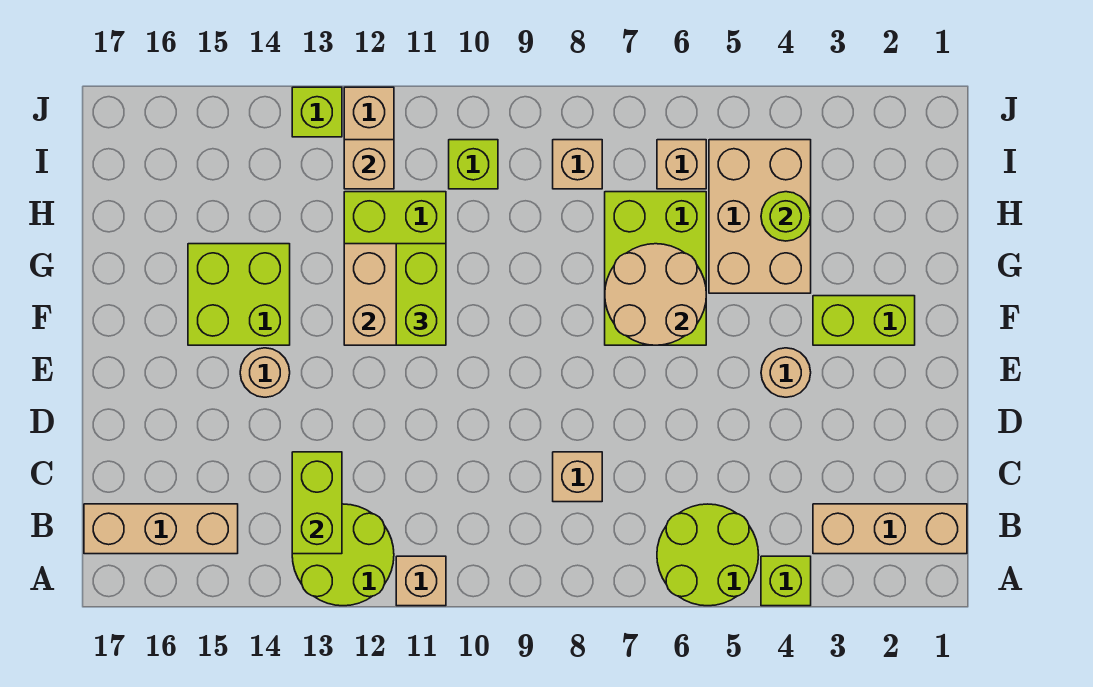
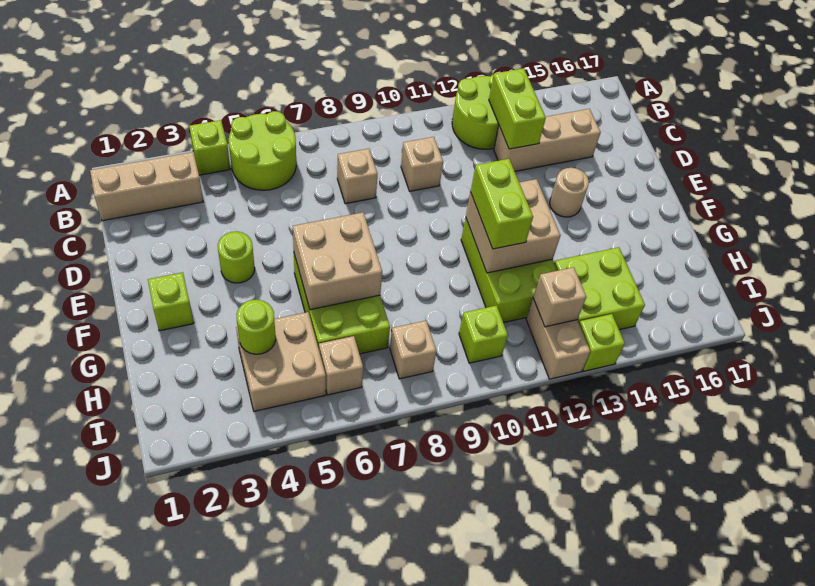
tan 1x1 brick [396,556,446,606] -> tan 1x1 brick moved to [401,137,443,191]
tan 1x3 brick [84,504,238,554] -> tan 1x3 brick moved to [494,109,601,171]
tan 1x1 round brick [761,348,811,397] -> lime 1x1 round brick [218,232,255,283]
lime 1x2 brick [813,296,915,345] -> lime 1x1 brick [148,272,194,331]
tan 2x2 round brick [605,244,706,345] -> tan 2x2 brick [293,212,382,310]
lime 2x2 brick [188,244,290,345] -> lime 2x2 brick moved to [554,247,645,330]
tan 2x3 brick [709,140,811,293] -> tan 2x2 brick [236,312,326,411]

